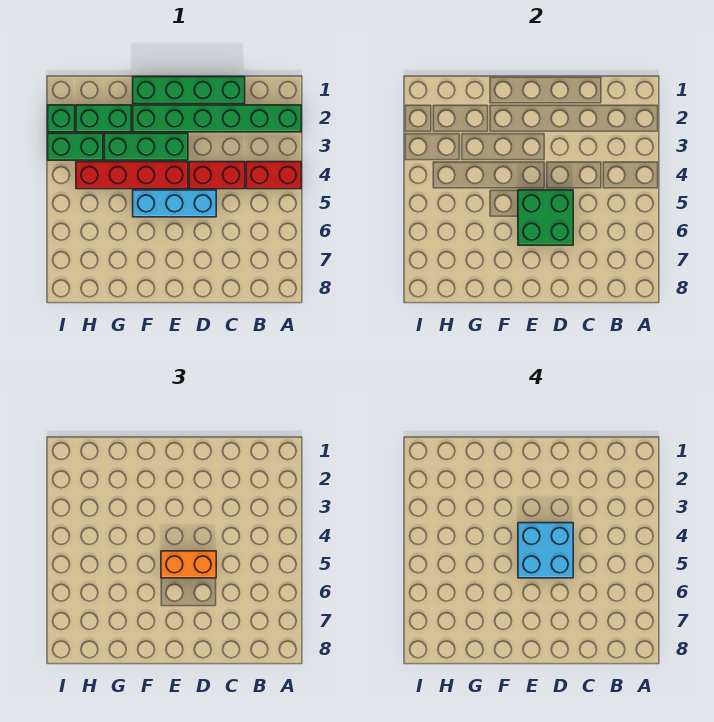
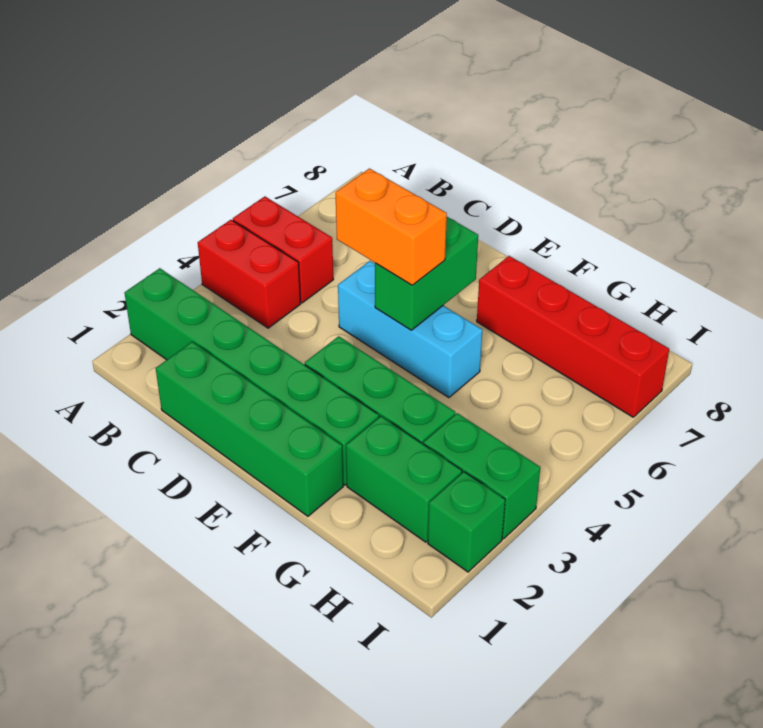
red 1x2 brick [189,162,245,189] -> red 1x2 brick moved to [233,197,333,303]
cyan 2x2 brick [518,523,573,578] -> none
green 2x2 brick [518,190,573,245] -> green 1x2 brick [375,217,478,330]
red 1x4 brick [76,162,188,189] -> red 1x4 brick moved to [477,256,669,417]

